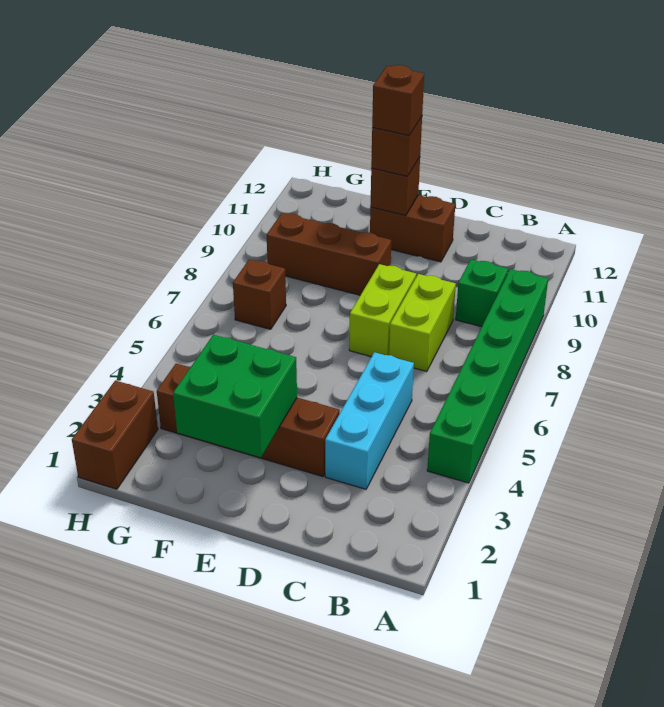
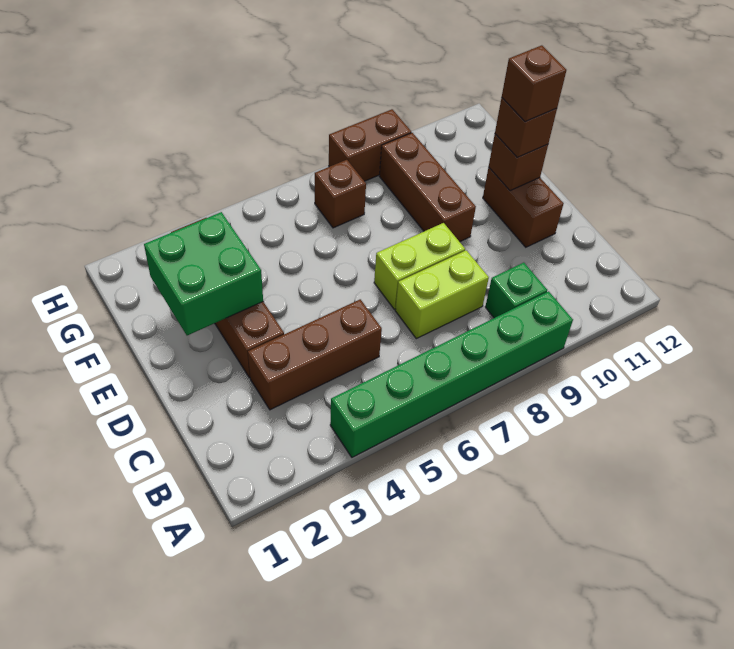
cyan 1x3 brick [325,352,414,489] -> brown 1x3 brick [248,299,382,410]
brown 1x2 brick [72,380,158,489] -> brown 1x2 brick moved to [329,109,411,181]

